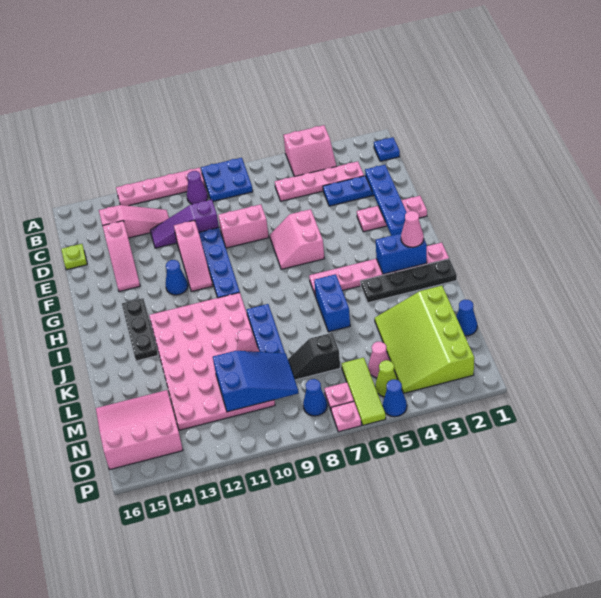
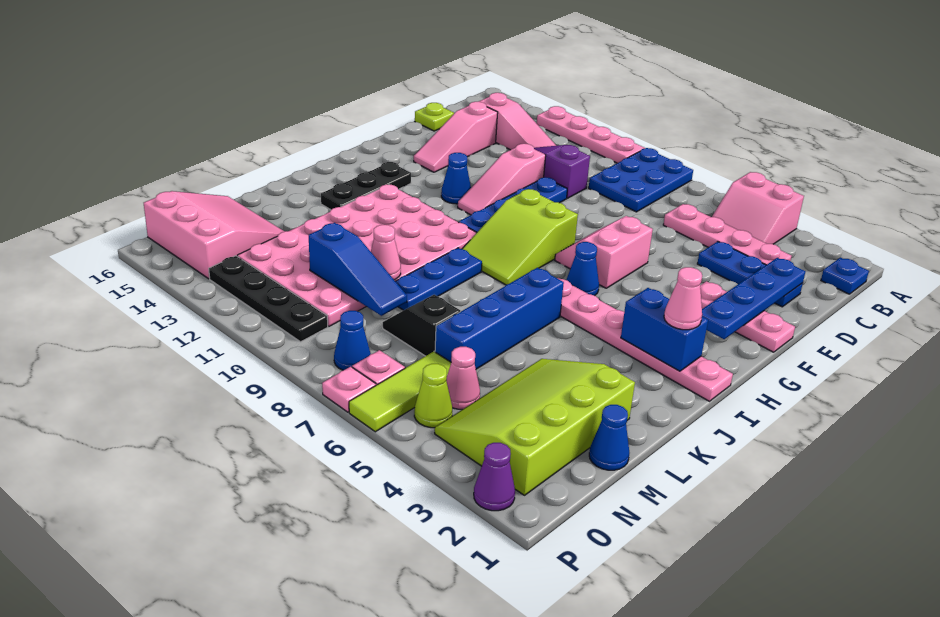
blue 2x2 plate [201,158,253,201] -> blue 2x3 plate [589,148,693,212]
purple 1x1 cone [187,171,208,204] -> purple 1x1 cone moved to [474,443,515,511]
pink 1x2 brick [218,204,269,248] -> none
none -> lime 2x3 slope [462,189,578,285]
black 1x4 plate [361,259,457,303] -> black 1x4 plate moved to [209,256,328,342]
blue 1x2 brick [314,274,350,332] -> blue 1x4 brick [435,268,564,369]
blue 2x3 slope [213,351,299,412] -> blue 1x3 slope [309,223,407,316]
blue 1x1 cone [383,380,407,417] -> blue 1x1 cone moved to [566,242,599,296]

